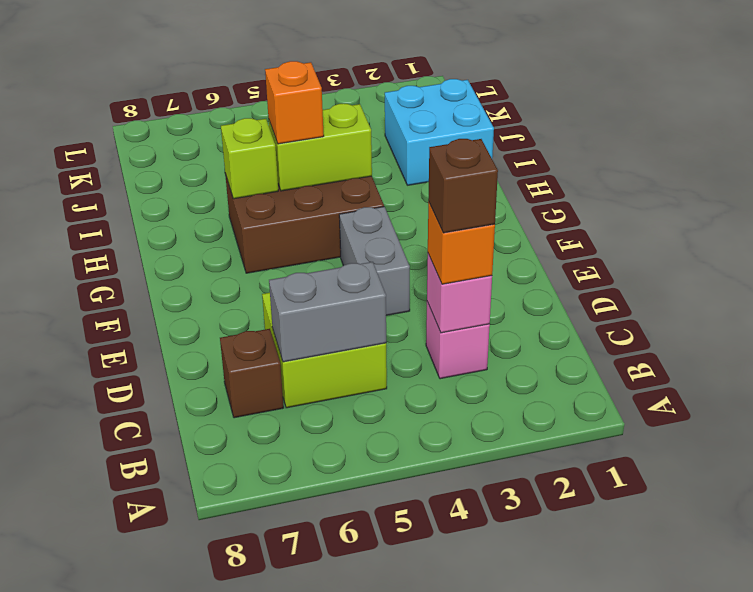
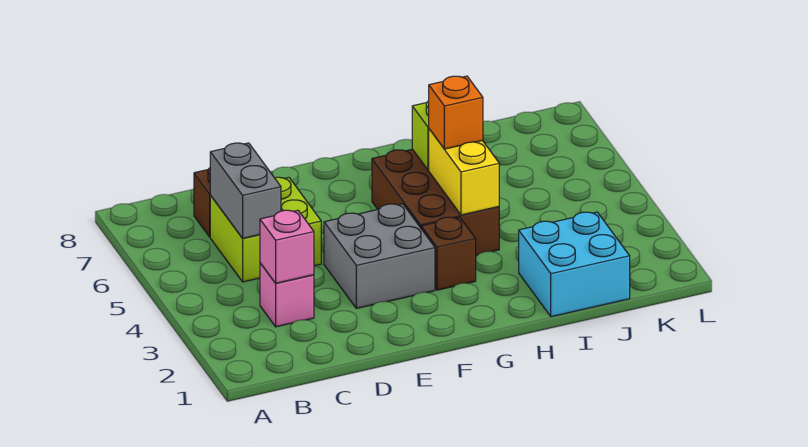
orange 1x1 brick [428,202,495,284] -> none
brown 1x1 brick [428,139,498,233] -> brown 1x1 brick moved to [421,217,476,290]
grey 1x2 brick [339,207,410,316] -> grey 2x2 brick [324,204,435,308]
lime 1x2 brick [269,104,372,191] -> yellow 1x2 brick [429,129,499,215]

